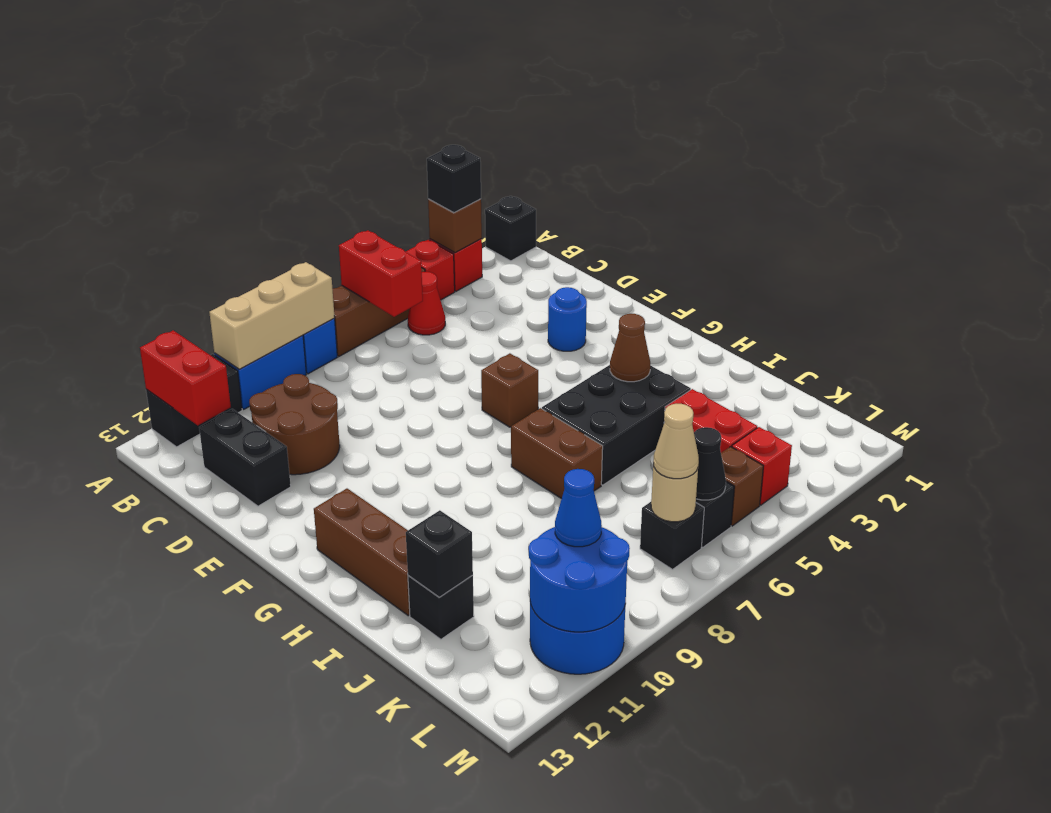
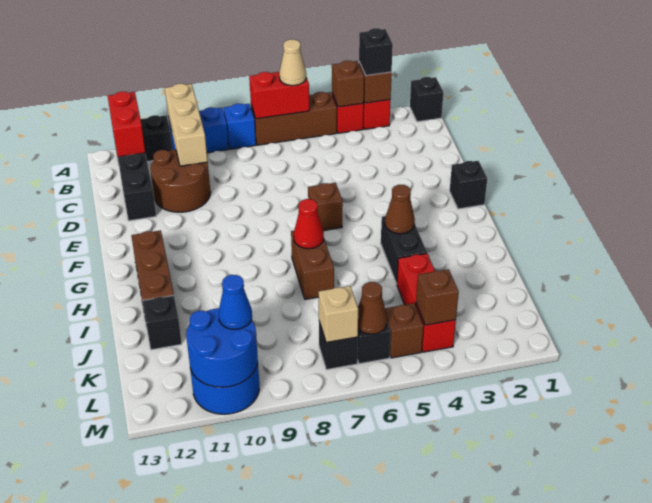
none -> brown 1x1 brick [332,61,364,107]
red 1x2 brick [339,230,423,317] -> red 1x2 brick turned to [249,72,309,119]
tan 1x3 brick [209,262,335,369] -> tan 1x3 brick turned to [165,84,208,166]
red 1x1 cone [408,272,445,335] -> red 1x1 cone moved to [294,199,324,249]
blue 1x1 round brick [548,287,587,351] -> none
black 2x3 brick [542,365,691,485] -> black 1x2 brick [381,216,427,284]
black 1x1 brick [406,510,473,597] -> black 1x1 brick moved to [450,161,487,209]
none -> brown 1x1 brick [416,269,459,325]
black 1x1 cone [694,427,726,500] -> brown 1x1 cone [358,282,387,334]
tan 1x1 round brick [651,464,698,522] -> tan 1x1 brick [319,286,358,343]
tan 1x1 cone [653,404,699,479] -> tan 1x1 cone moved to [279,39,306,86]

